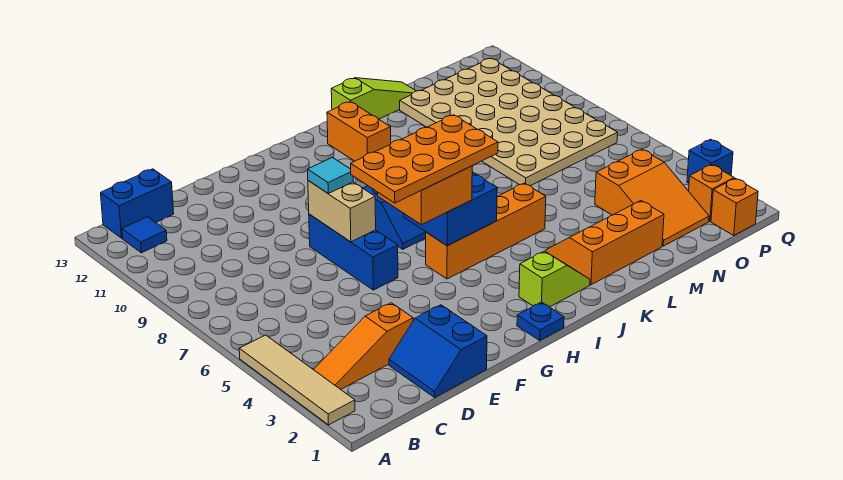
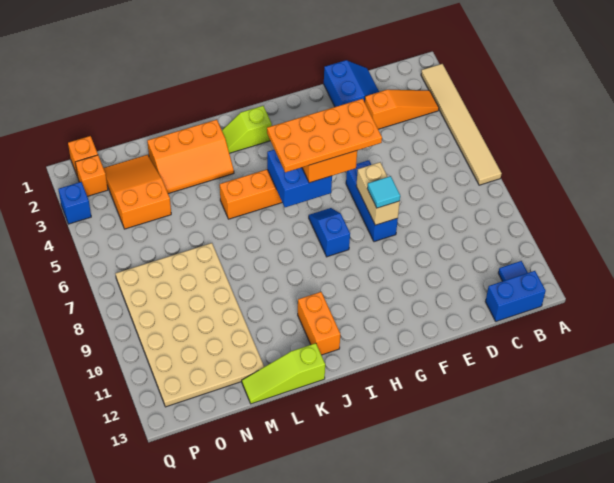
tan 1x4 tile [239,335,355,425] -> tan 1x6 tile [421,64,502,185]
blue 1x1 plate [517,302,564,340] -> none

